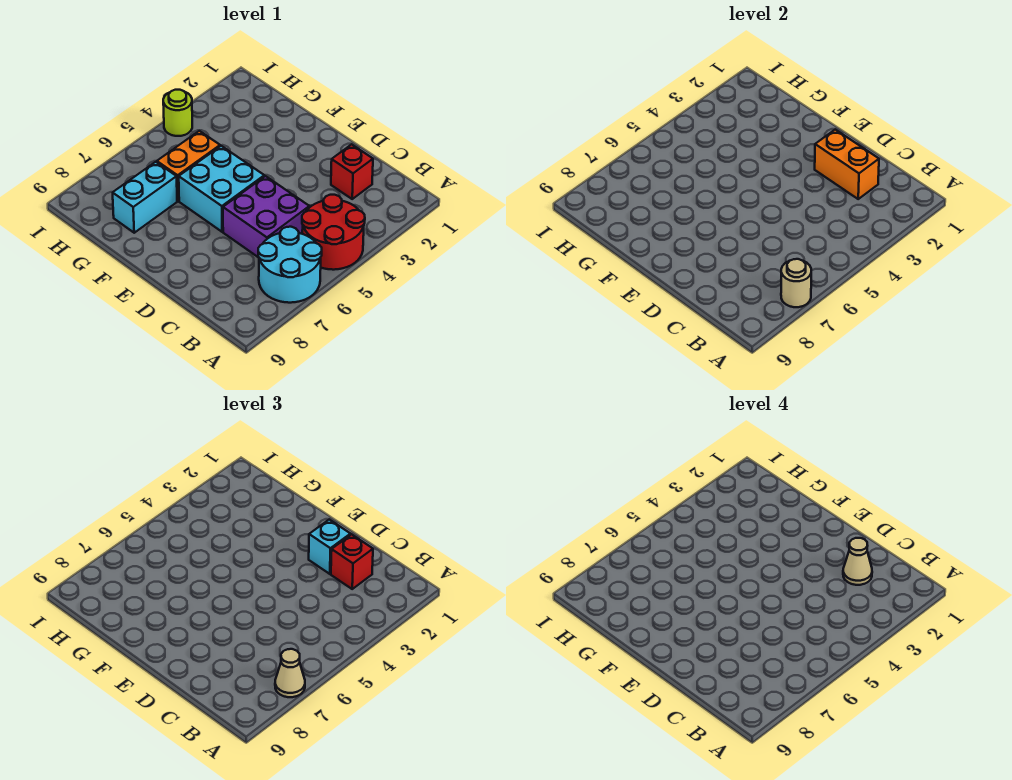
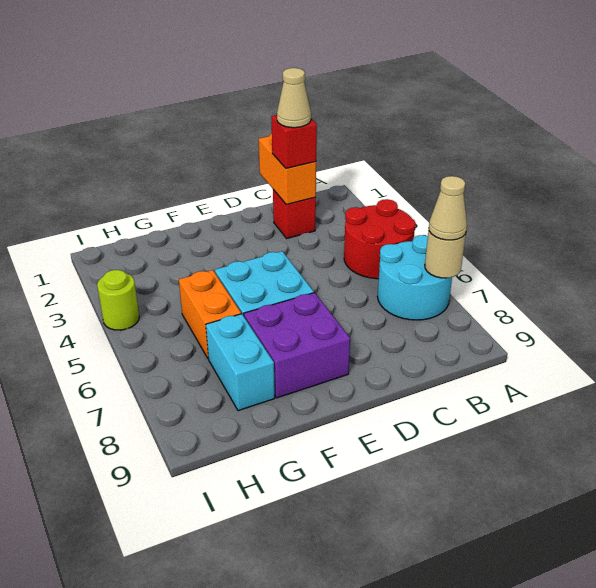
orange 1x2 brick [815,130,879,199] -> orange 1x2 brick turned to [259,133,316,205]
purple 2x2 brick [223,176,309,258] -> purple 2x2 brick moved to [244,293,350,398]
cyan 1x1 brick [309,520,350,574] -> none

